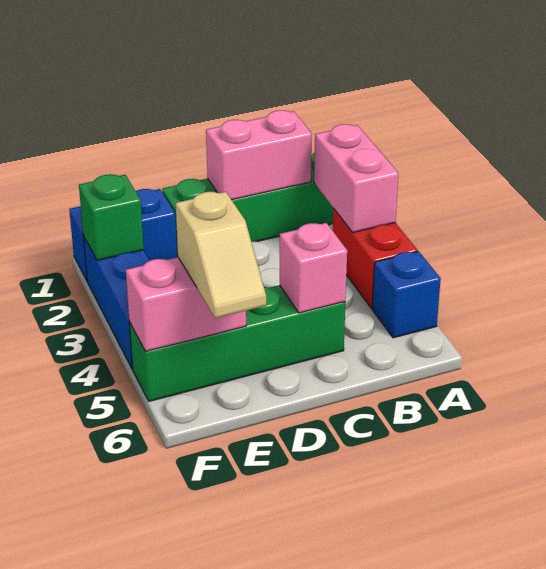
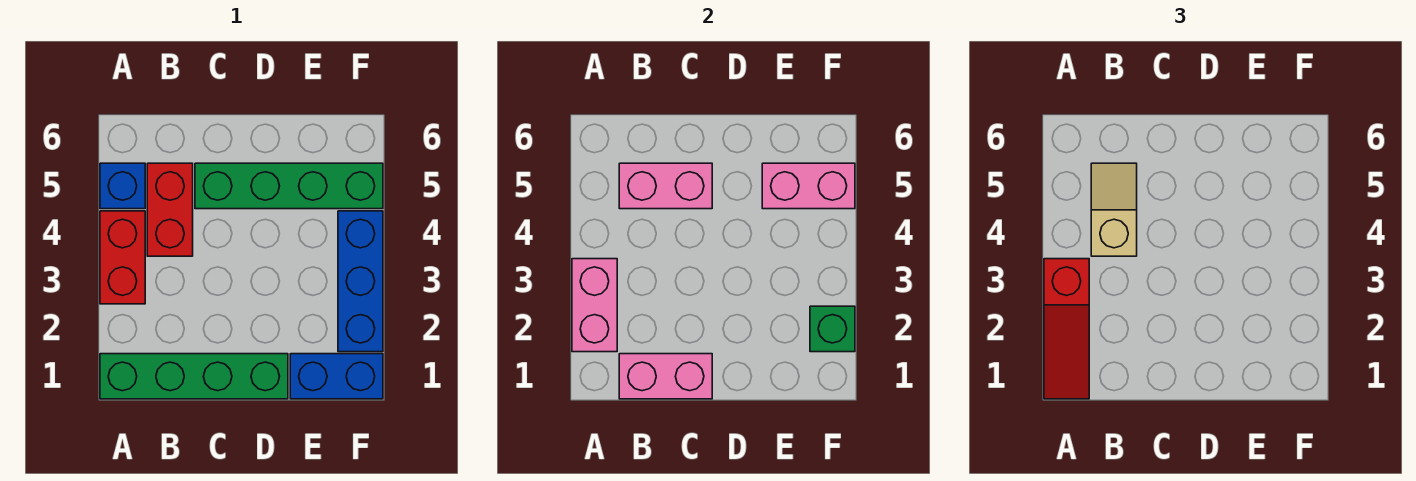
none -> red 1x3 slope [1044,259,1089,399]
none -> red 1x2 brick [147,163,193,256]
pink 1x1 brick [279,223,347,313] -> pink 1x2 brick [619,163,712,209]
tan 1x2 slope [176,192,266,318] -> tan 1x2 slope moved to [1091,163,1137,256]

